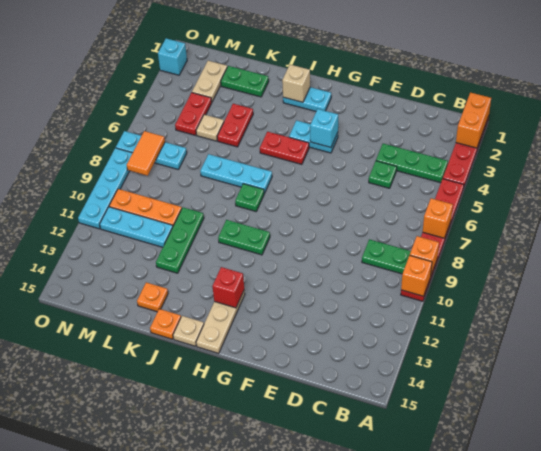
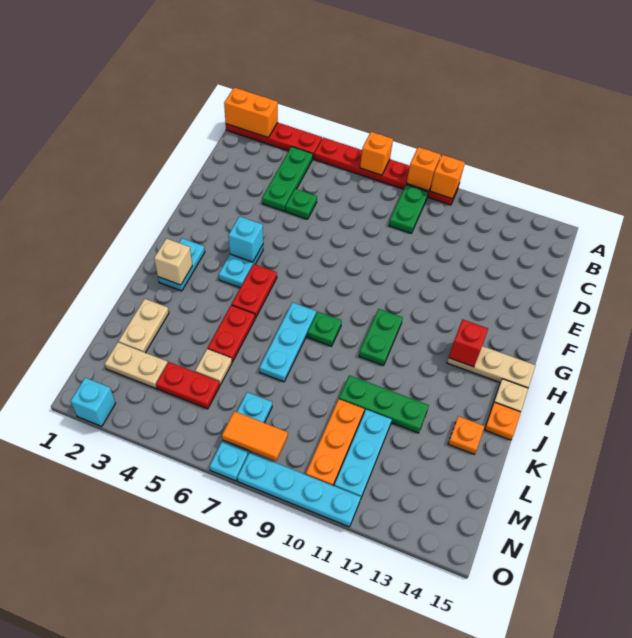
green 1x2 plate [221,66,269,97] -> tan 1x2 plate [119,299,169,353]
red 1x2 plate [217,104,253,147] -> red 1x2 plate turned to [208,305,255,362]

